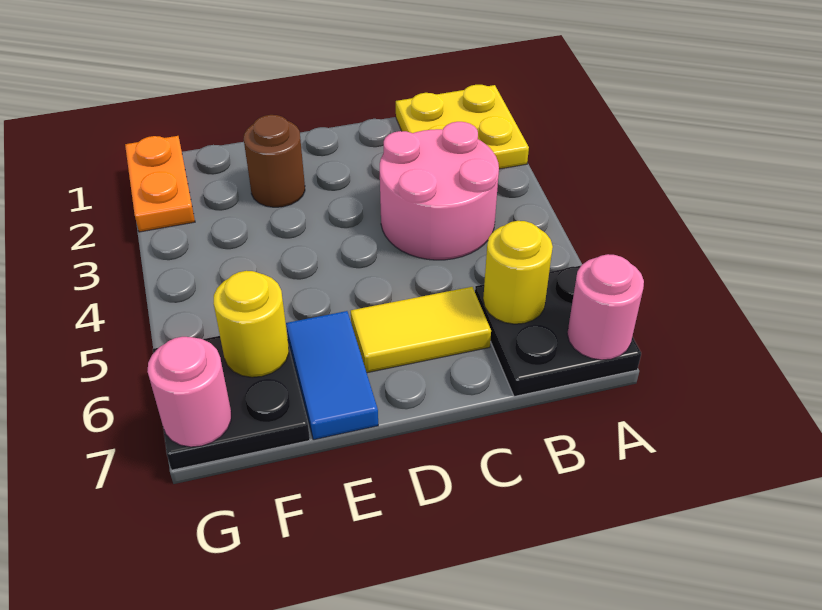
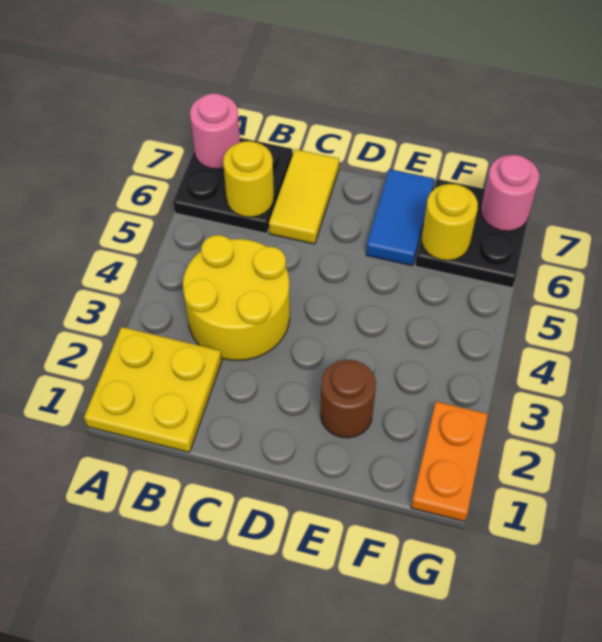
pink 2x2 round brick [380,122,499,260] -> yellow 2x2 round brick [183,235,290,360]
yellow 1x2 tile [351,287,491,373] -> yellow 1x2 tile turned to [269,149,339,244]

